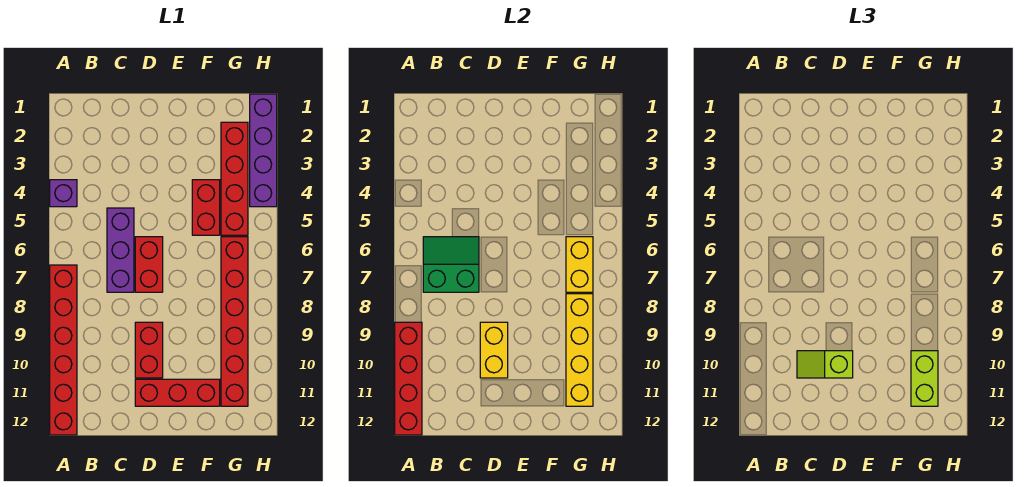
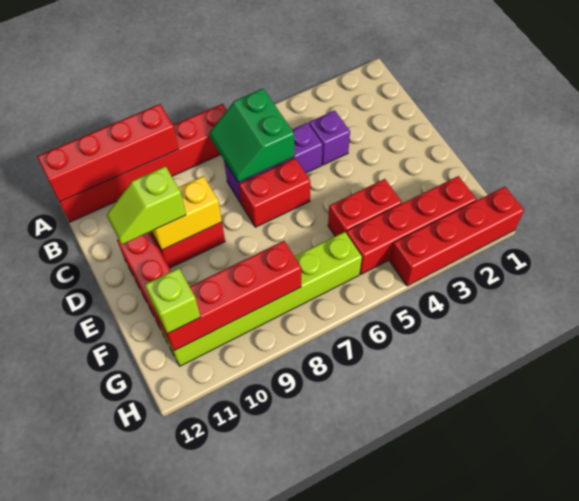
purple 1x1 brick [50,180,77,207] -> purple 1x1 brick moved to [309,110,350,165]
green 2x2 slope [423,237,479,292] -> green 2x2 slope turned to [209,89,294,183]
lime 1x2 slope [797,351,853,378] -> lime 1x2 slope turned to [107,166,186,244]
red 1x6 brick [221,237,248,406] -> lime 1x6 brick [160,232,362,366]
yellow 1x2 brick [566,237,593,292] -> none
yellow 1x4 brick [566,294,593,406] -> red 1x4 brick [153,241,301,351]
lime 1x2 brick [911,351,938,406] -> lime 1x1 brick [145,268,200,334]
purple 1x4 brick [250,94,277,207] -> red 1x4 brick [390,187,524,286]

